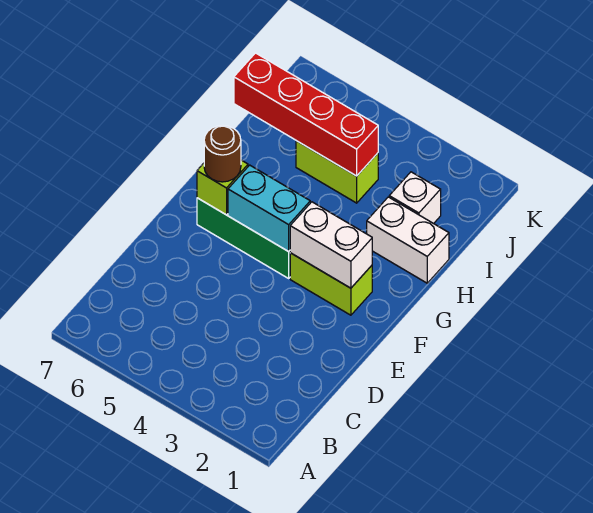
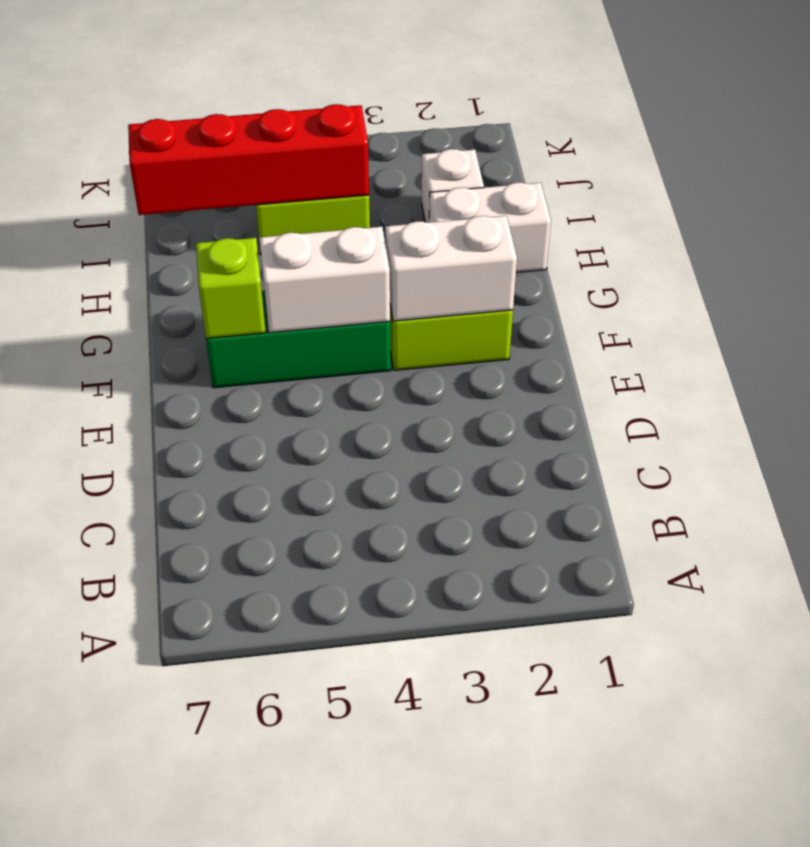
cyan 1x2 brick [228,165,310,252] -> white 1x2 brick [259,227,390,333]
brown 1x1 round brick [204,125,241,182] -> none

